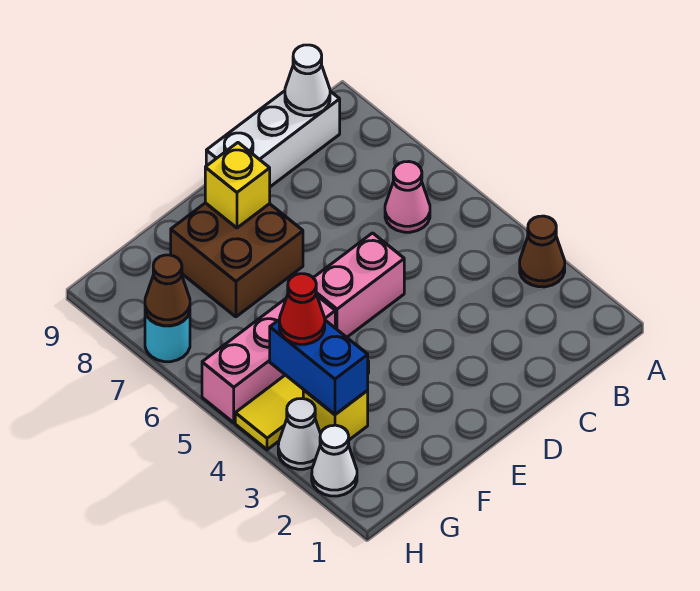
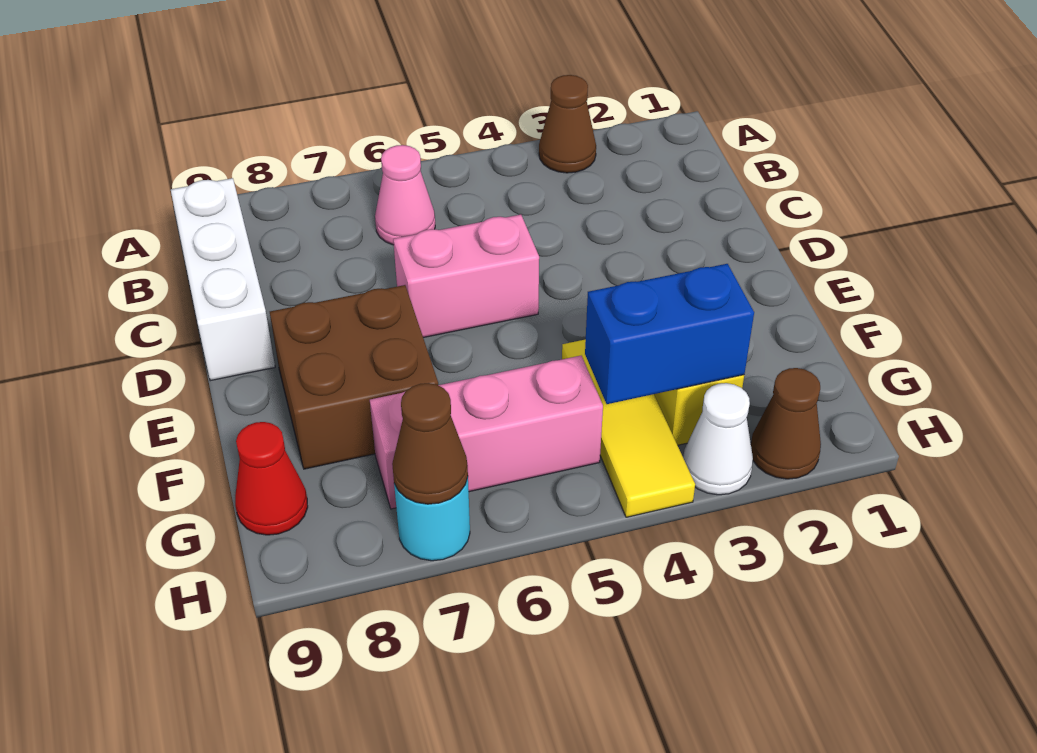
white 1x1 cone [285,45,330,116] -> none
pink 1x2 brick [313,233,404,337] -> pink 1x2 brick turned to [393,215,539,338]
yellow 1x1 brick [205,143,270,228] -> none
pink 1x3 brick [202,296,335,423] -> pink 1x3 brick turned to [370,356,603,509]
red 1x1 cone [279,274,325,344] -> red 1x1 cone moved to [235,422,308,535]
white 1x1 cone [312,425,357,496] -> brown 1x1 cone [751,368,821,479]

